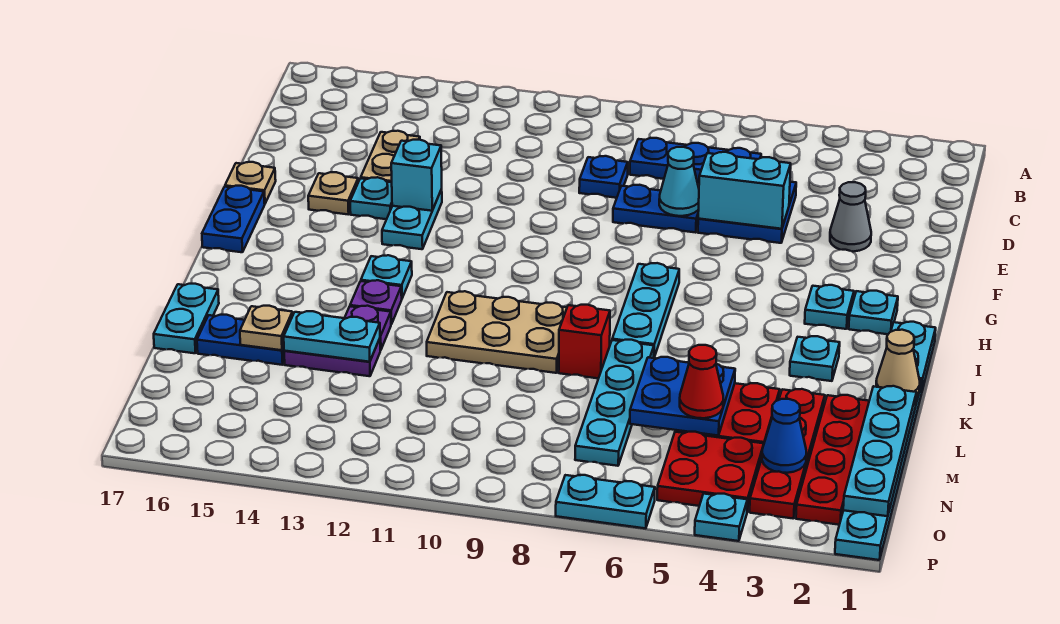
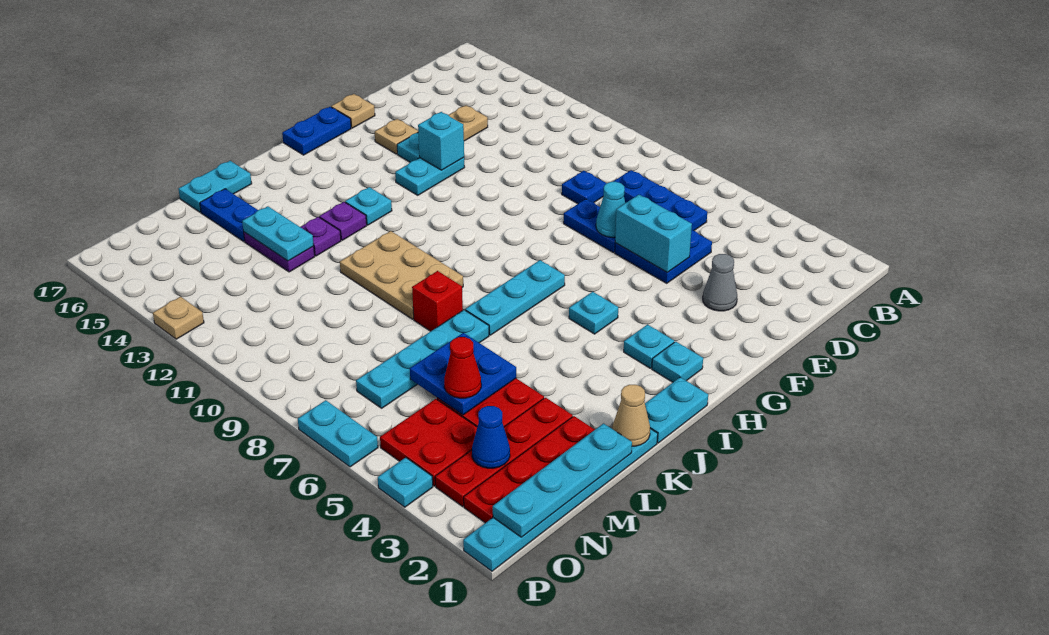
cyan 1x1 plate [790,336,840,381] -> cyan 1x1 plate moved to [569,292,618,334]
tan 1x1 plate [240,306,293,350] -> tan 1x1 plate moved to [153,297,204,339]

